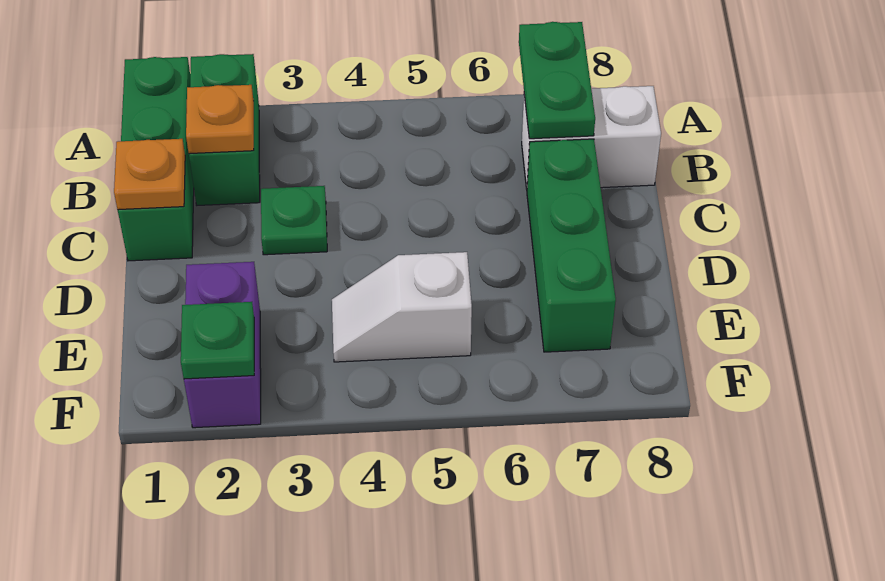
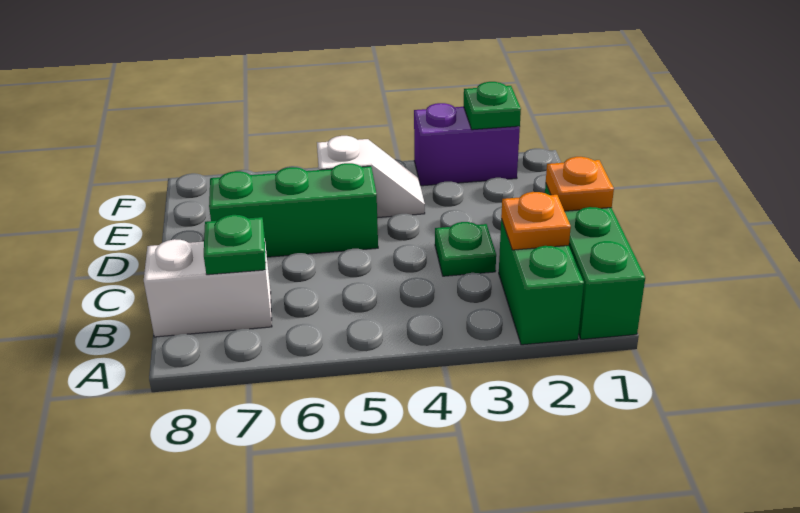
green 1x2 plate [519,22,595,139] -> green 1x1 plate [204,215,266,275]
green 1x3 brick [527,139,616,352] -> green 1x3 brick turned to [209,163,378,257]
purple 1x2 brick [184,262,261,428] -> purple 1x2 brick turned to [414,103,520,186]

